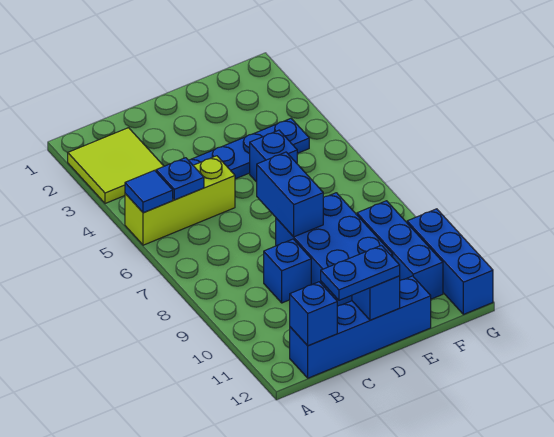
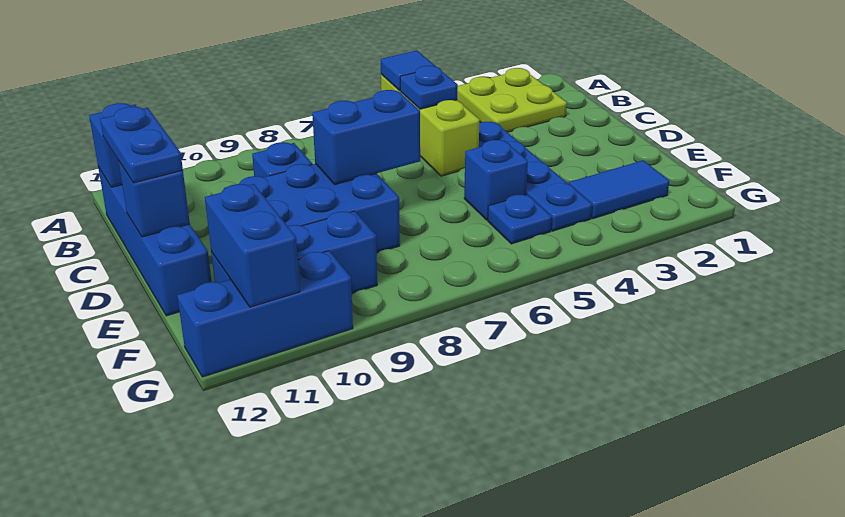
lime 2x2 tile [68,128,164,203] -> lime 2x2 plate [457,68,567,132]
none -> blue 1x2 tile [569,160,669,219]
none -> blue 1x1 plate [488,195,552,244]
none -> blue 1x2 brick [205,184,300,307]

